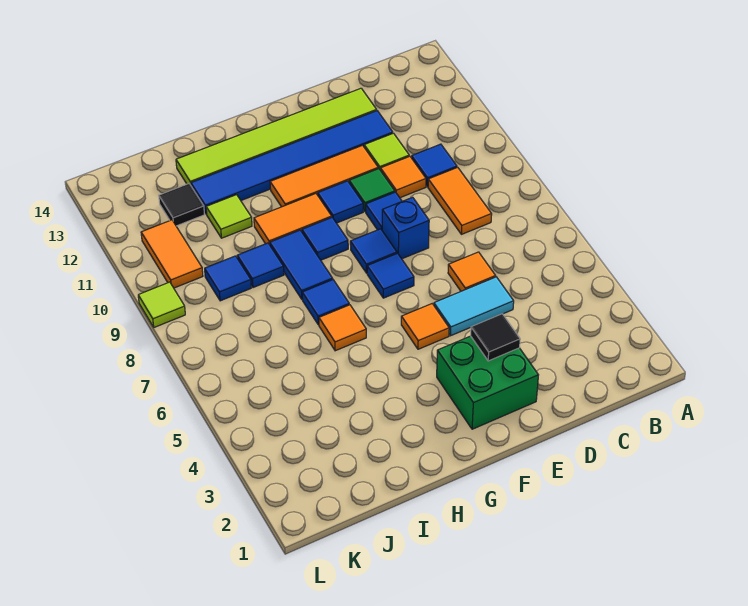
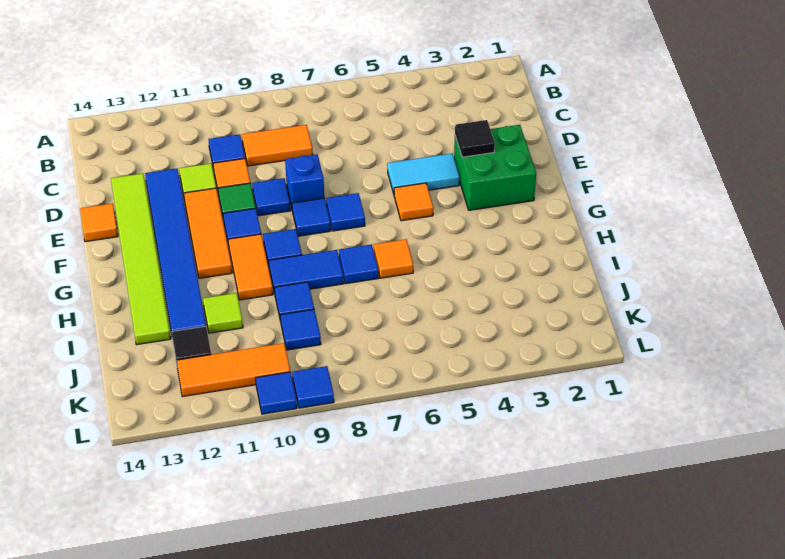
cyan 1x2 tile [434,277,514,336] -> cyan 1x2 tile turned to [387,154,460,194]
orange 1x1 tile [448,252,496,291] -> orange 1x1 tile moved to [80,203,118,242]
orange 1x2 tile [141,220,203,288] -> orange 1x3 tile [176,343,290,397]
lime 1x1 tile [138,282,185,327] -> blue 1x1 tile [292,366,334,408]
none -> blue 1x1 tile [256,372,297,414]

